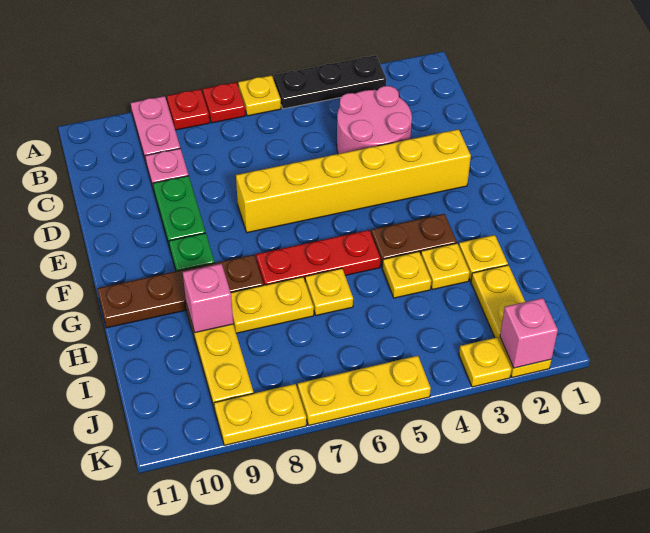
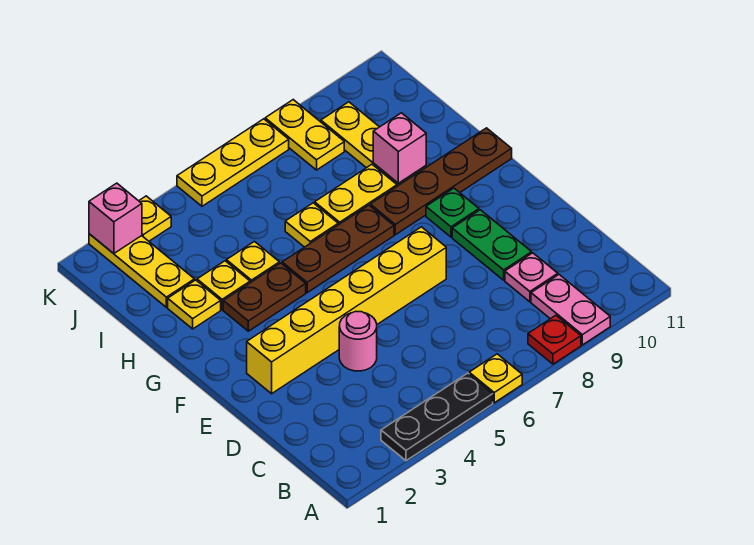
red 1x1 plate [203,82,245,123] -> none
pink 2x2 round brick [337,86,412,154] -> pink 1x1 round brick [339,312,377,371]
red 1x3 plate [256,230,381,285] -> brown 1x3 plate [282,205,394,293]
yellow 1x2 plate [214,384,306,445] -> yellow 1x2 plate turned to [265,100,344,170]

